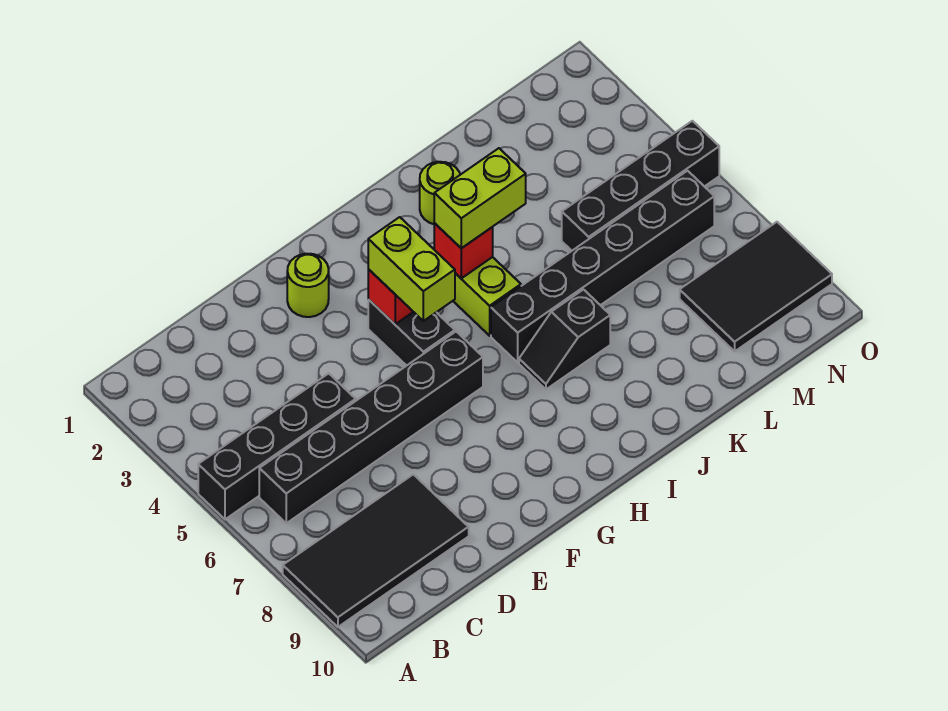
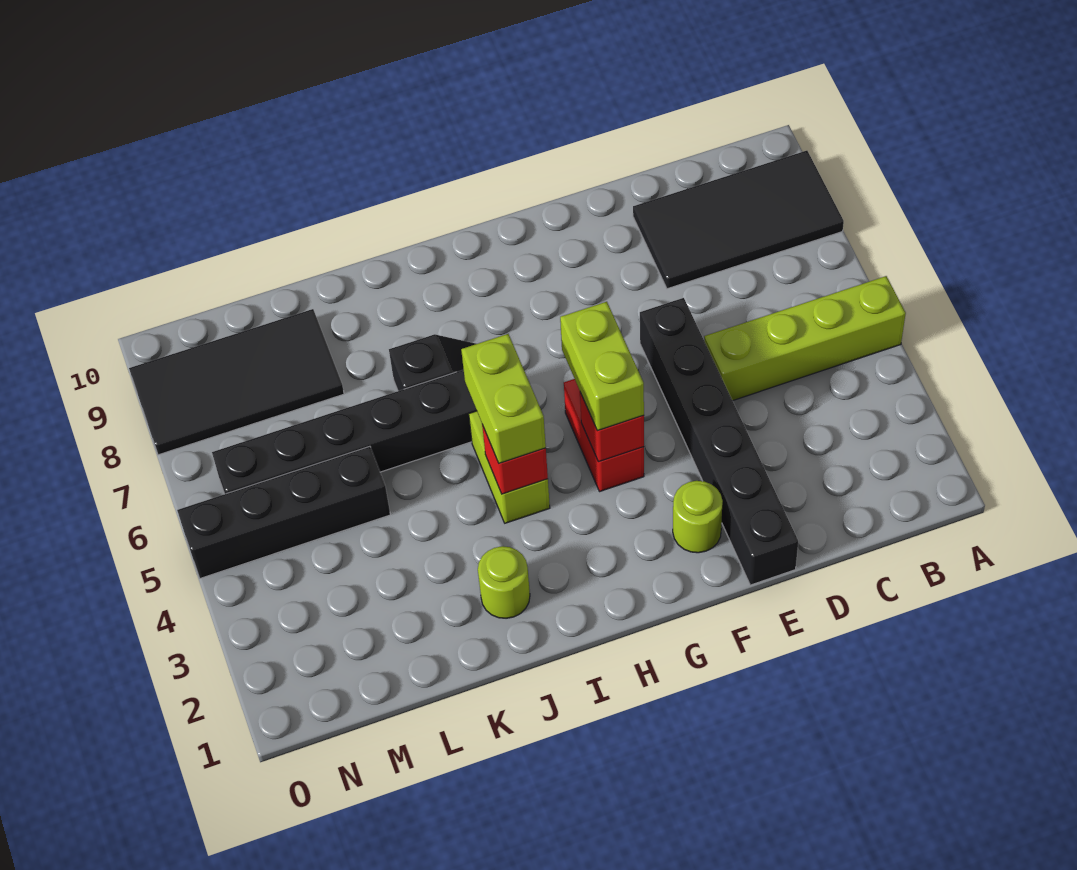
black 1x4 brick [198,373,356,519] -> lime 1x4 brick [704,276,906,401]
black 1x6 brick [259,332,483,523] -> black 1x6 brick turned to [640,298,798,585]
black 1x2 brick [368,299,455,366] -> red 1x2 brick [564,379,644,492]
lime 1x2 brick [434,148,526,248] -> lime 1x2 brick turned to [461,334,546,463]
black 2x3 tile [680,222,832,351] -> black 2x4 tile [129,309,344,455]

